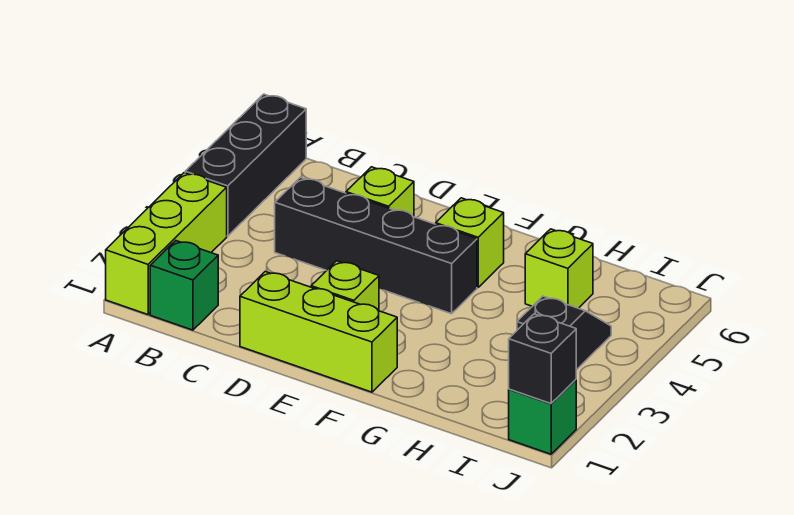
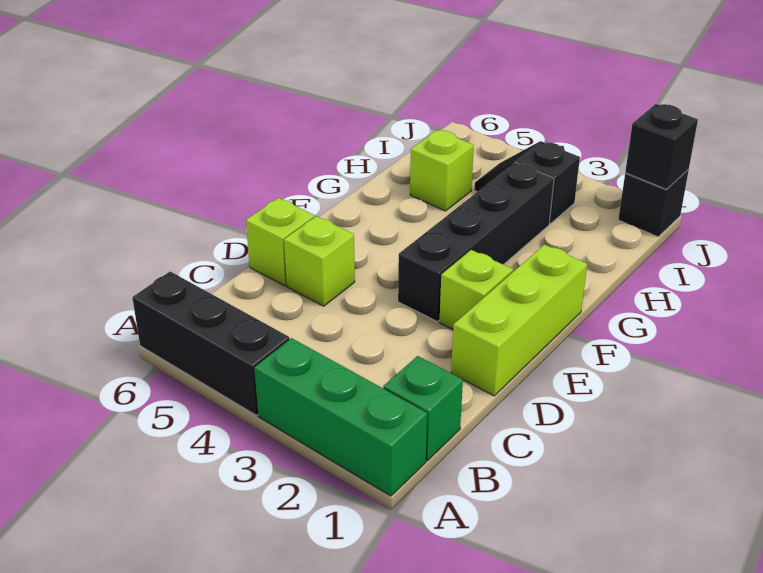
lime 1x3 brick [106,173,227,315] -> green 1x3 brick [254,338,427,496]
black 1x4 brick [275,178,477,314] -> black 1x4 brick moved to [398,162,554,322]
lime 1x1 brick [436,198,504,287] -> lime 1x1 brick moved to [246,198,315,286]
green 1x1 brick [509,380,576,454] -> black 1x1 brick [618,169,689,237]

